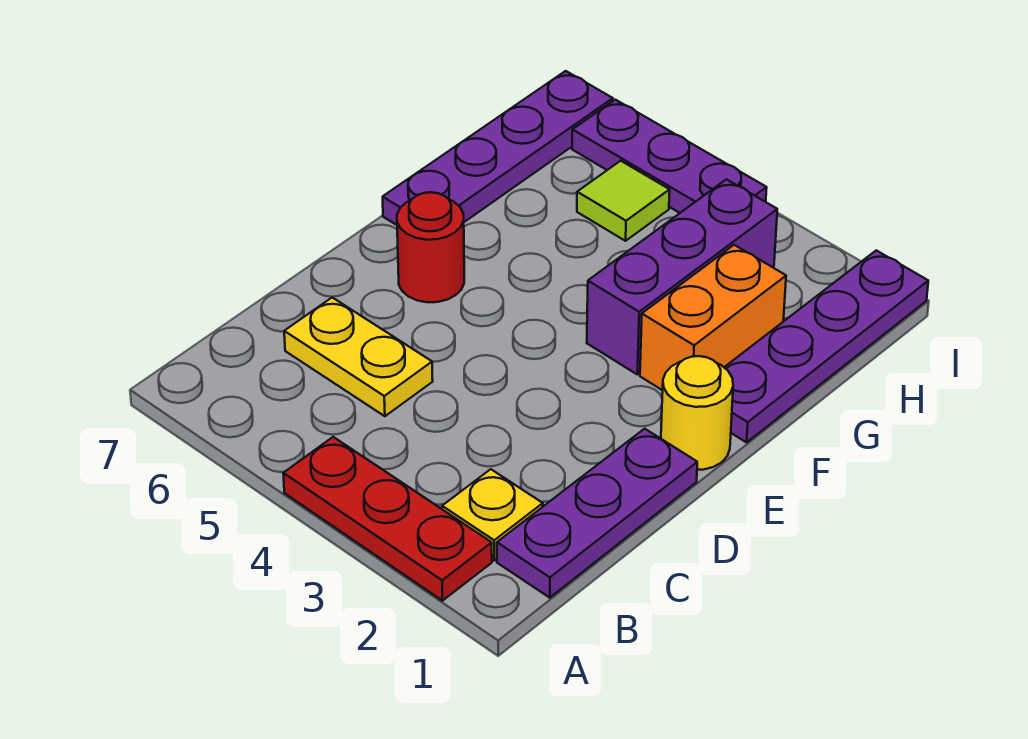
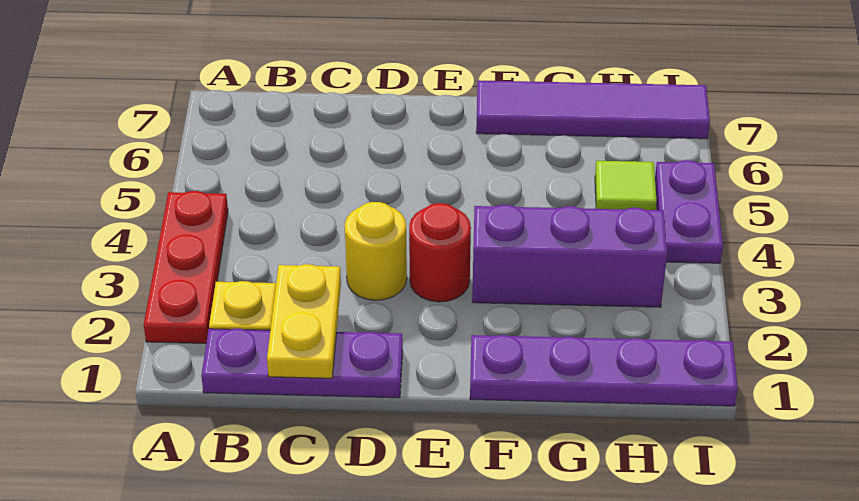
yellow 1x2 plate [284,298,433,416] -> yellow 1x2 plate moved to [267,264,341,378]
yellow 1x1 round brick [661,356,733,470] -> yellow 1x1 round brick moved to [345,202,407,300]
red 1x1 round brick [397,192,464,302] -> red 1x1 round brick moved to [409,203,471,302]
orange 1x2 brick [640,245,786,390] -> none
purple 1x4 plate [383,71,613,225] -> purple 1x4 tile [476,80,710,139]
purple 1x3 plate [572,100,767,213] -> purple 1x2 plate [655,160,723,263]

